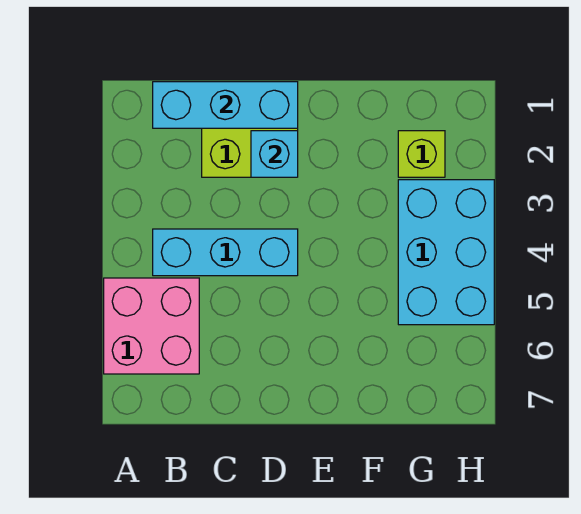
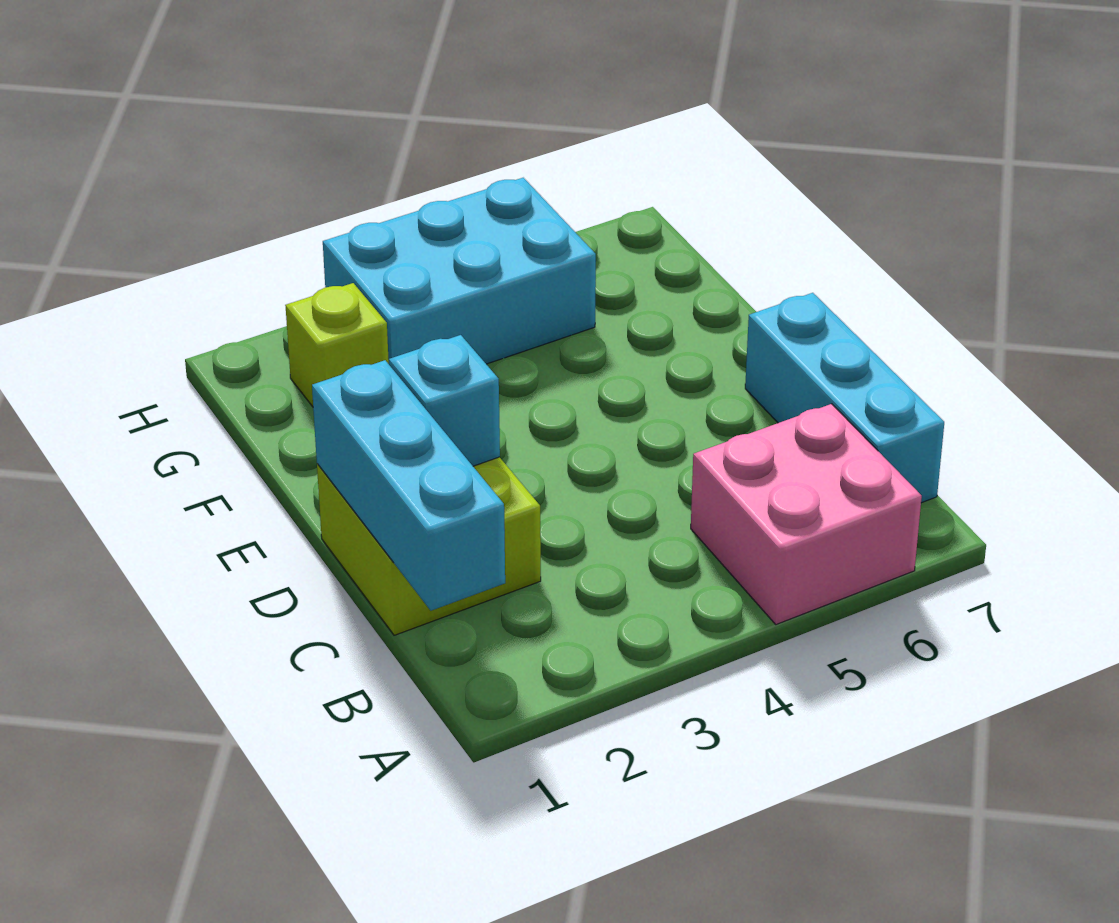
cyan 1x3 brick [153,229,298,276] -> cyan 1x3 brick moved to [745,293,944,503]

